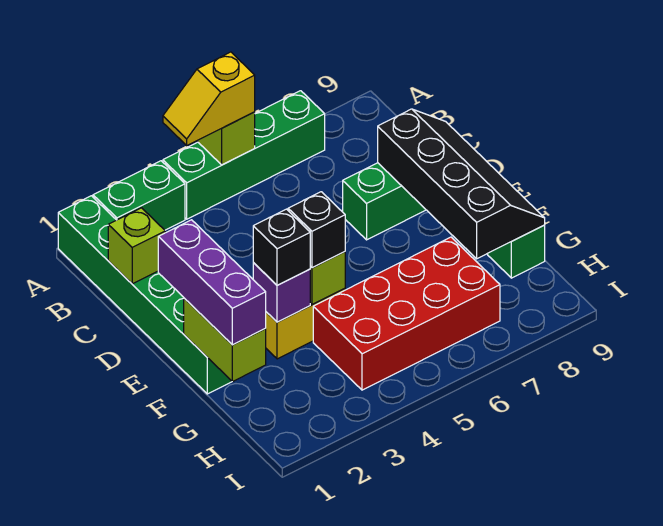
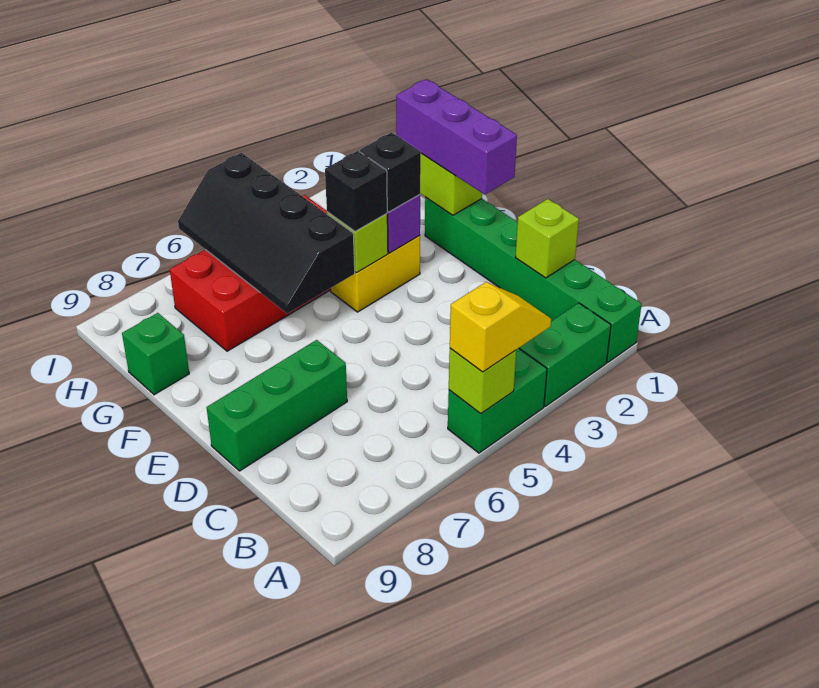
green 1x4 brick [163,91,325,219] -> green 1x2 brick [448,348,547,453]
black 2x4 slope [378,109,545,259] -> black 2x4 slope moved to [178,153,355,314]

